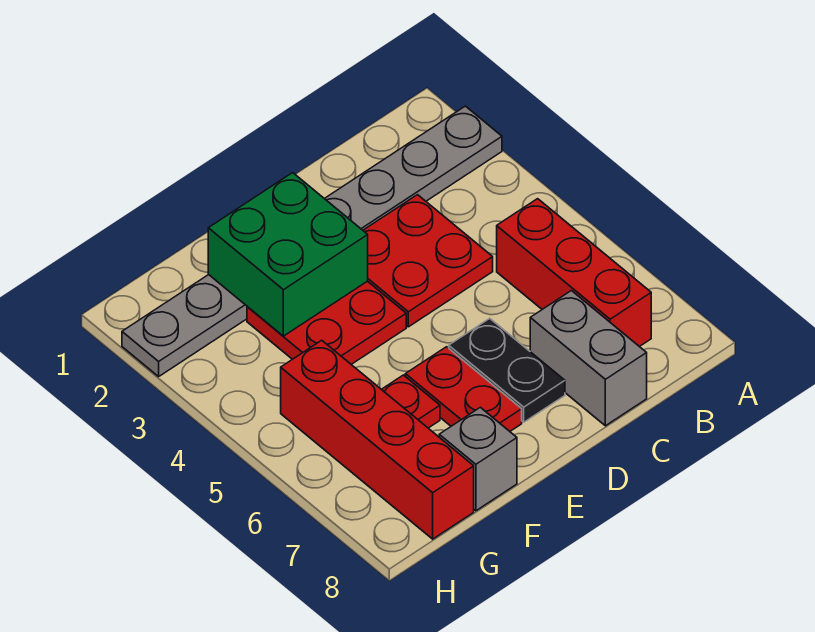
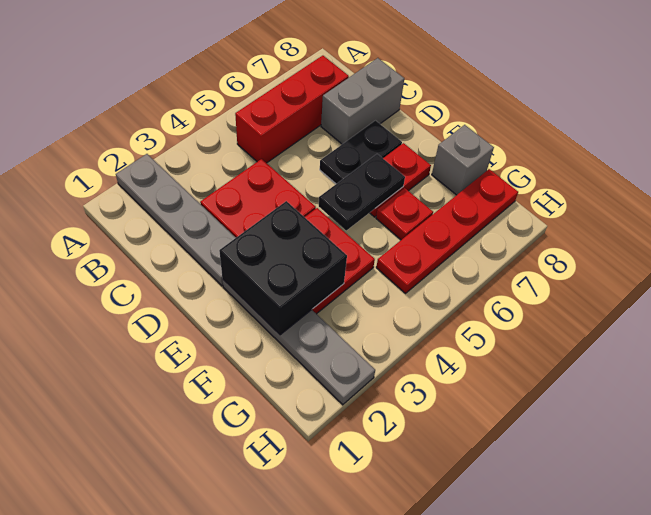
green 2x2 brick [208,173,368,336] -> black 2x2 brick [219,201,347,335]
none -> black 1x2 plate [319,154,405,230]
red 1x4 brick [281,340,474,539] -> red 1x4 plate [376,169,518,293]

